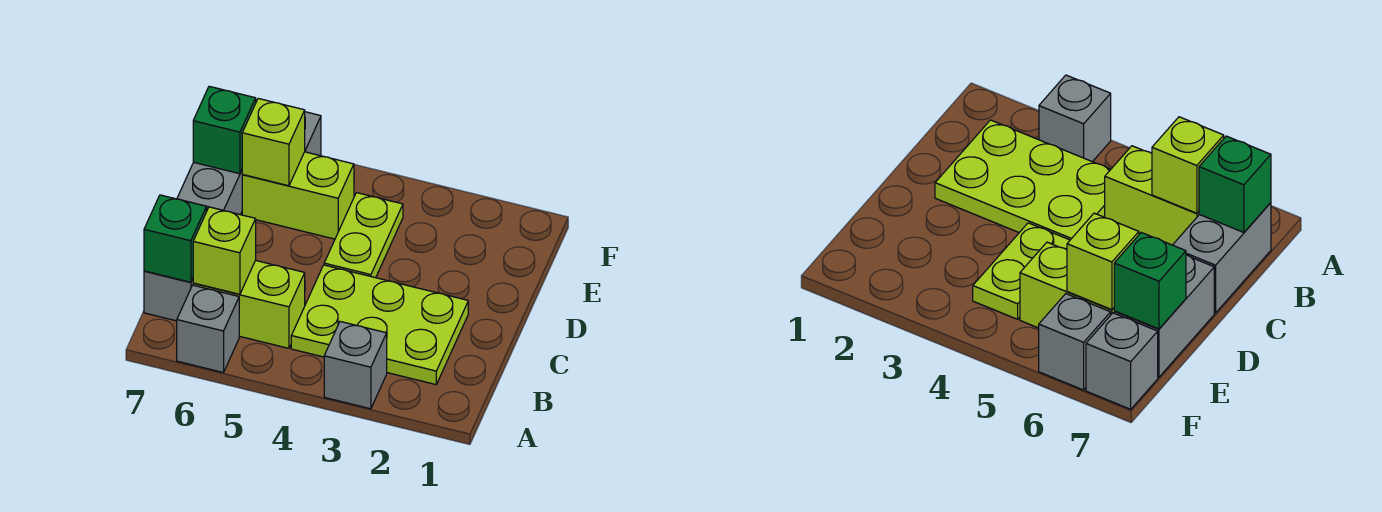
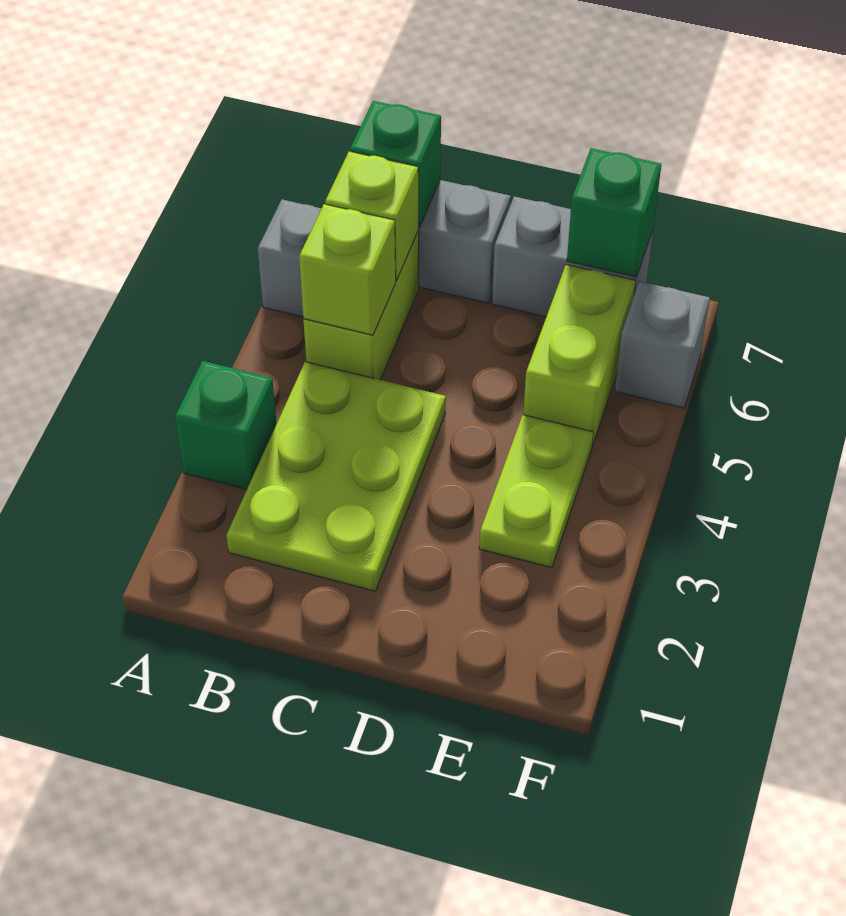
grey 1x1 brick [324,322,387,409] -> green 1x1 brick [175,361,277,489]
lime 1x2 plate [324,193,403,278] -> lime 1x2 plate turned to [479,415,593,568]
lime 1x1 brick [242,98,305,186] -> lime 1x1 brick moved to [299,204,396,335]
grey 1x1 brick [1086,313,1158,409] -> none

